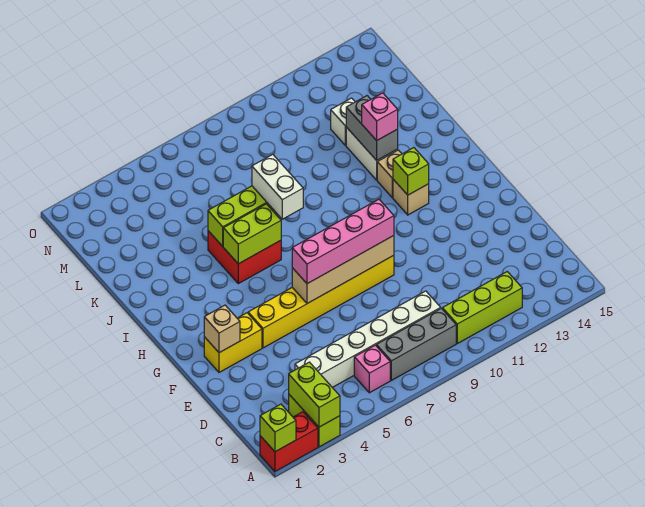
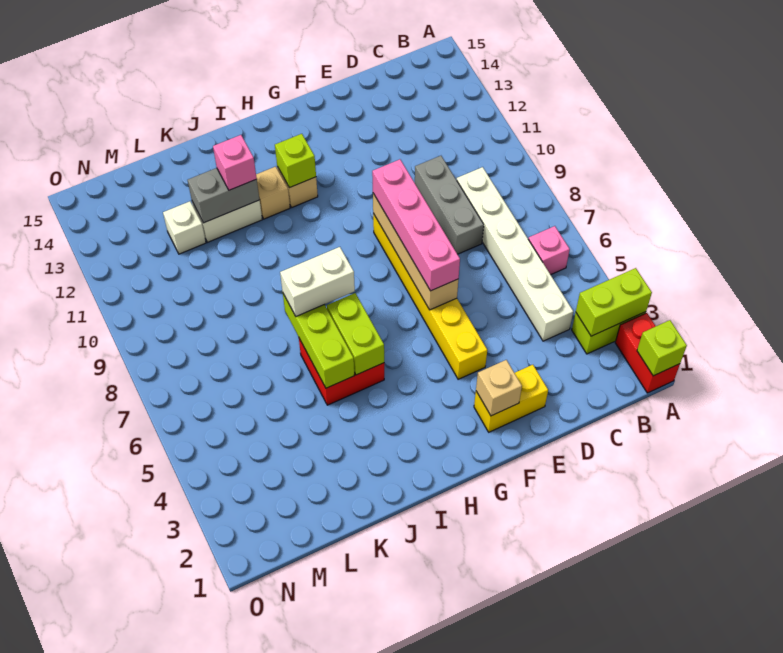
grey 1x3 brick [376,308,456,380] -> grey 1x3 brick moved to [415,156,484,254]
lime 1x3 brick [442,272,522,344] -> none
yellow 1x2 brick [204,313,262,372] -> yellow 1x2 brick turned to [474,365,548,432]

